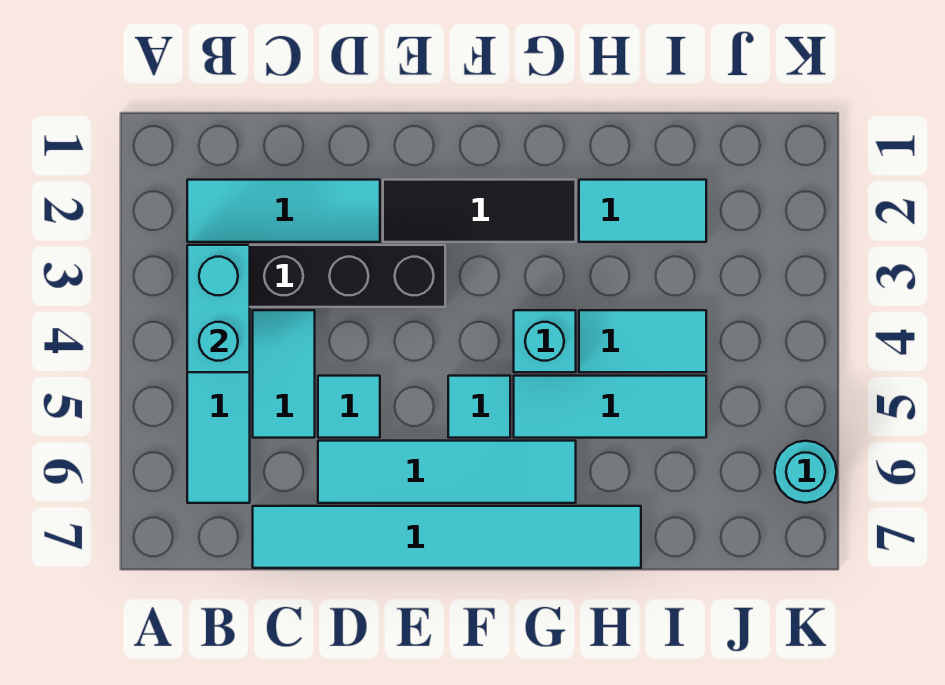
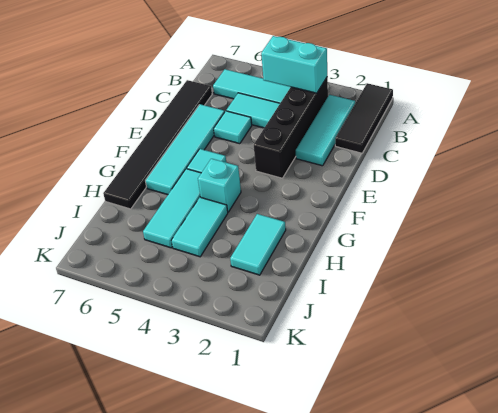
cyan 1x6 tile [253,506,641,568] -> black 1x6 tile [103,80,212,209]
black 1x3 tile [383,180,576,242] -> black 1x3 tile moved to [335,83,393,153]
cyan 1x1 round brick [775,441,837,503] -> none

